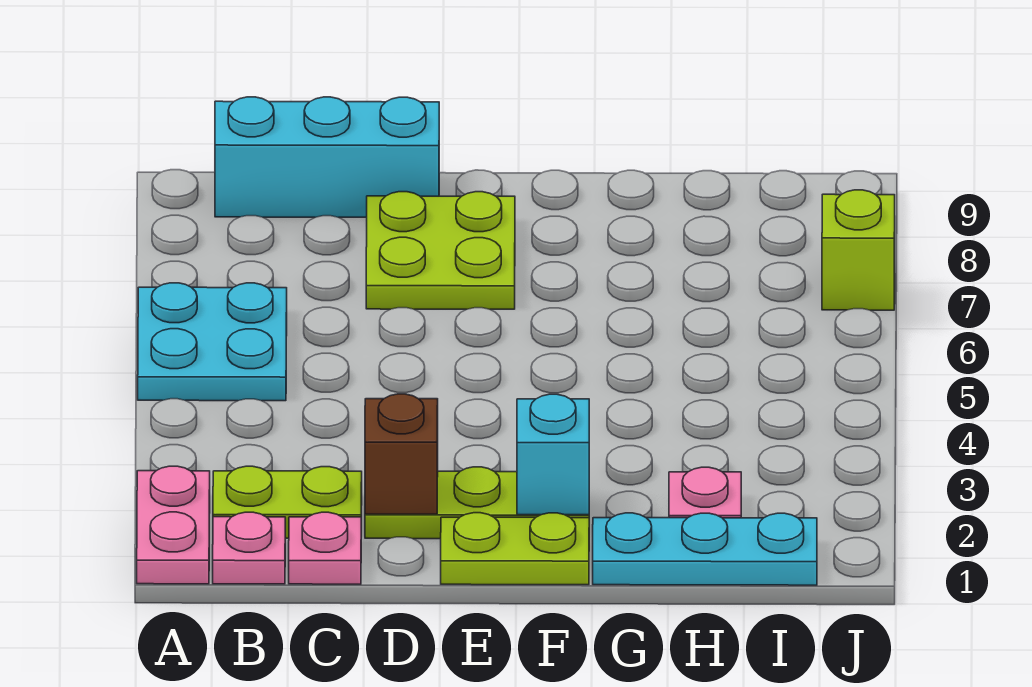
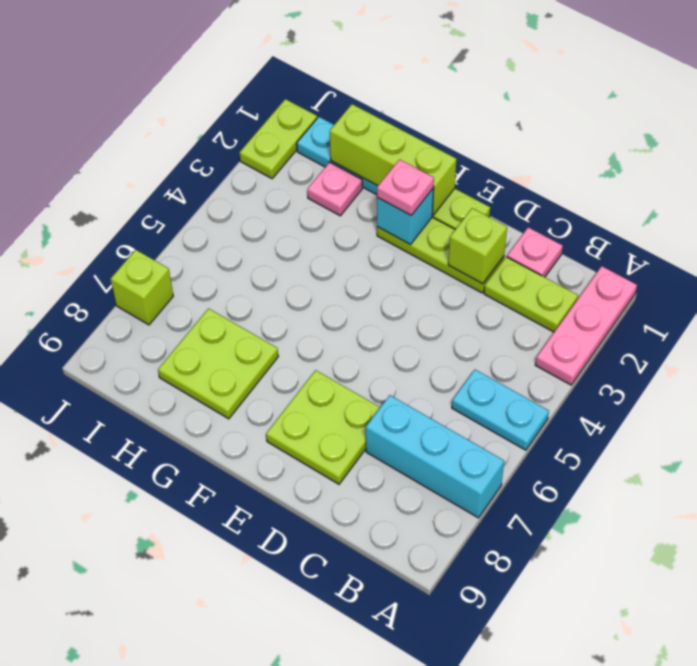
pink 1x2 plate [137,466,210,584] -> pink 1x3 plate [535,266,637,385]
cyan 2x2 plate [138,283,287,401] -> cyan 1x2 plate [452,370,549,450]
pink 1x1 plate [213,512,285,584] -> pink 1x1 plate moved to [377,159,434,215]
cyan 1x3 brick [215,97,439,217] -> cyan 1x3 brick moved to [366,395,504,518]
brown 1x1 brick [365,394,438,514] -> lime 1x1 brick [448,208,507,284]
none -> lime 1x3 brick [330,104,456,215]
none -> lime 2x2 plate [158,309,278,419]
none -> lime 1x2 plate [240,99,317,178]

